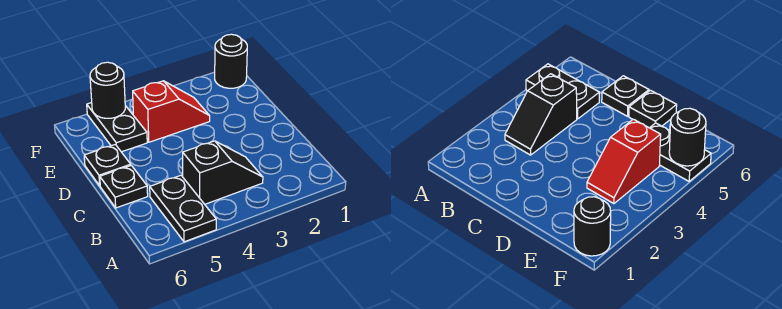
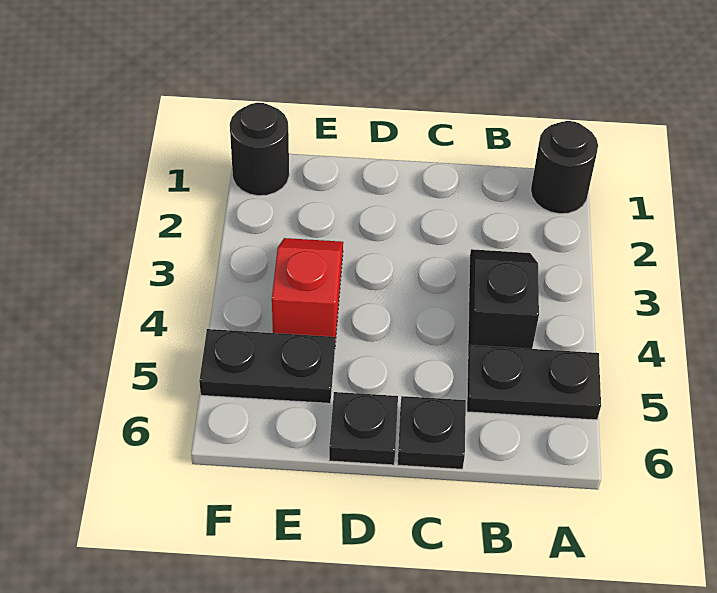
black 1x1 round brick [90,62,125,118] -> black 1x1 round brick moved to [531,121,598,214]

